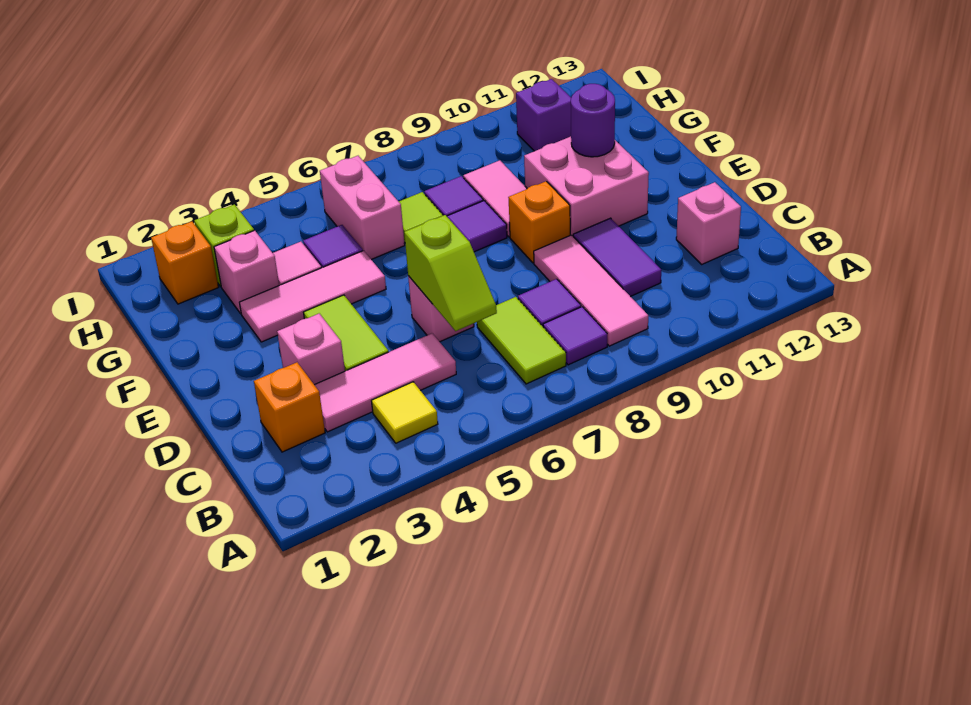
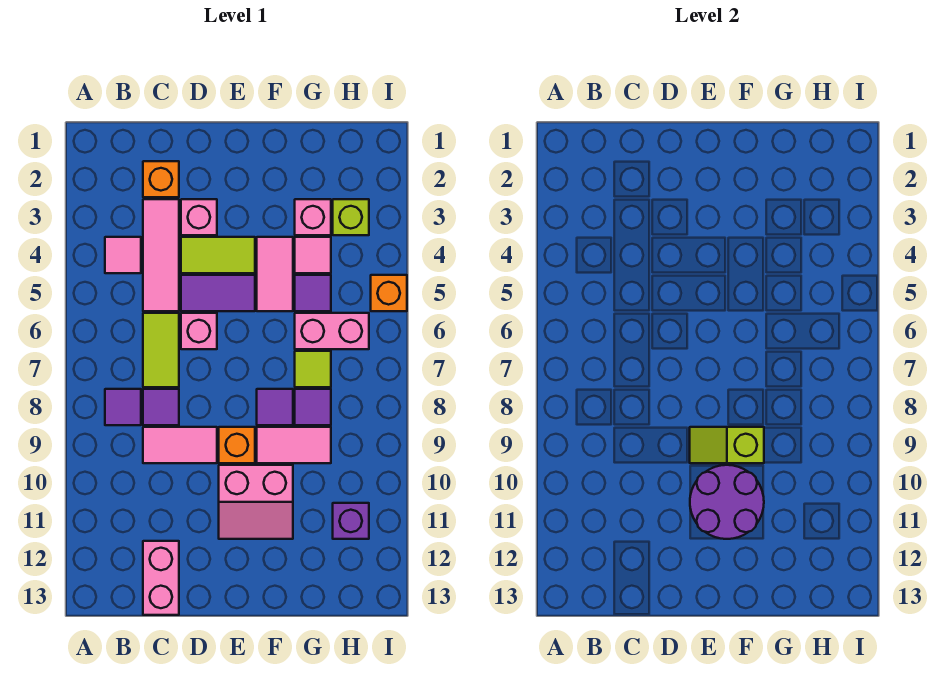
yellow 1x1 tile [372,382,438,443] -> pink 1x1 tile [105,237,141,273]
lime 1x2 tile [477,297,566,384] -> lime 1x2 tile turned to [143,313,179,387]
pink 1x3 tile [534,235,648,346] -> pink 1x2 tile [143,427,217,463]
lime 1x2 slope [404,215,497,331] -> lime 1x2 slope moved to [690,427,764,463]
purple 1x2 tile [573,218,661,297] -> purple 1x2 tile moved to [181,275,255,311]
pink 1x1 brick [676,182,741,264] -> pink 1x2 brick [143,541,179,615]
pink 2x2 brick [524,137,649,236] -> pink 2x2 slope [219,465,293,539]
pink 1x3 tile [239,251,386,342] -> pink 1x2 tile [257,237,293,311]
purple 1x1 round brick [571,84,615,157] -> purple 2x2 round brick [690,465,764,539]
orange 1x1 brick [151,221,218,304] -> orange 1x1 brick moved to [371,275,407,311]

